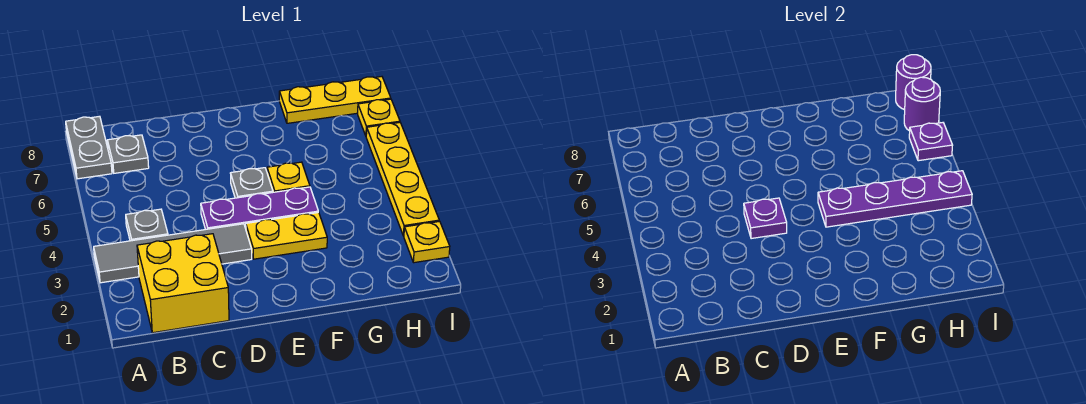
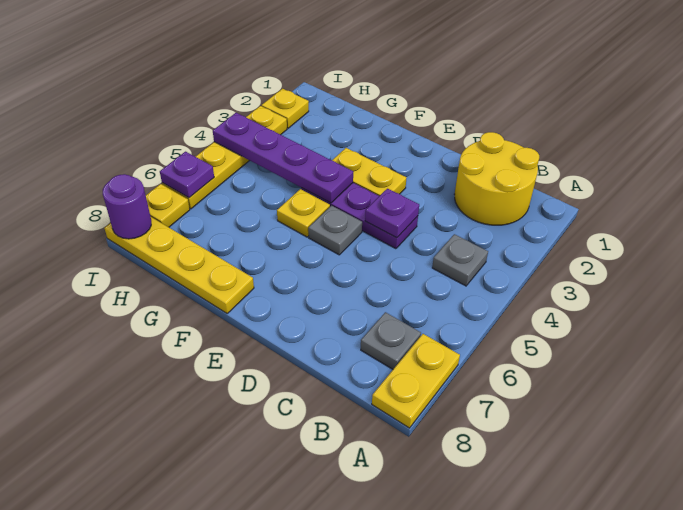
grey 1x4 tile [94,224,252,283] -> none
grey 1x2 plate [66,116,112,179] -> yellow 1x2 plate [372,334,460,428]
yellow 2x2 brick [137,234,229,333] -> yellow 2x2 round brick [454,132,539,225]
yellow 1x3 plate [279,77,391,123] -> yellow 1x4 plate [104,217,254,313]
purple 1x1 round brick [904,77,940,131] -> none

